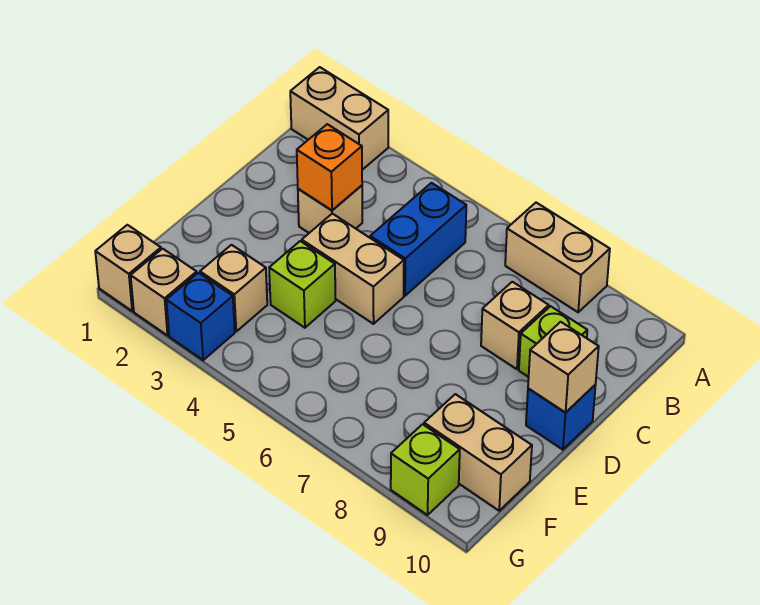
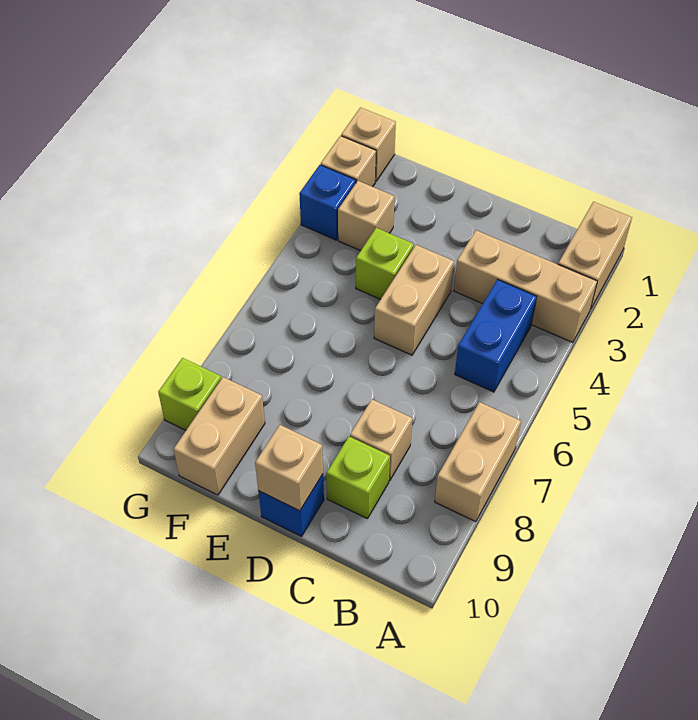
blue 1x2 brick [370,183,466,296] -> blue 1x2 brick turned to [455,279,537,392]
tan 1x1 brick [298,185,362,233] -> tan 1x3 brick [454,230,597,343]
orange 1x1 brick [297,124,362,210] -> none

